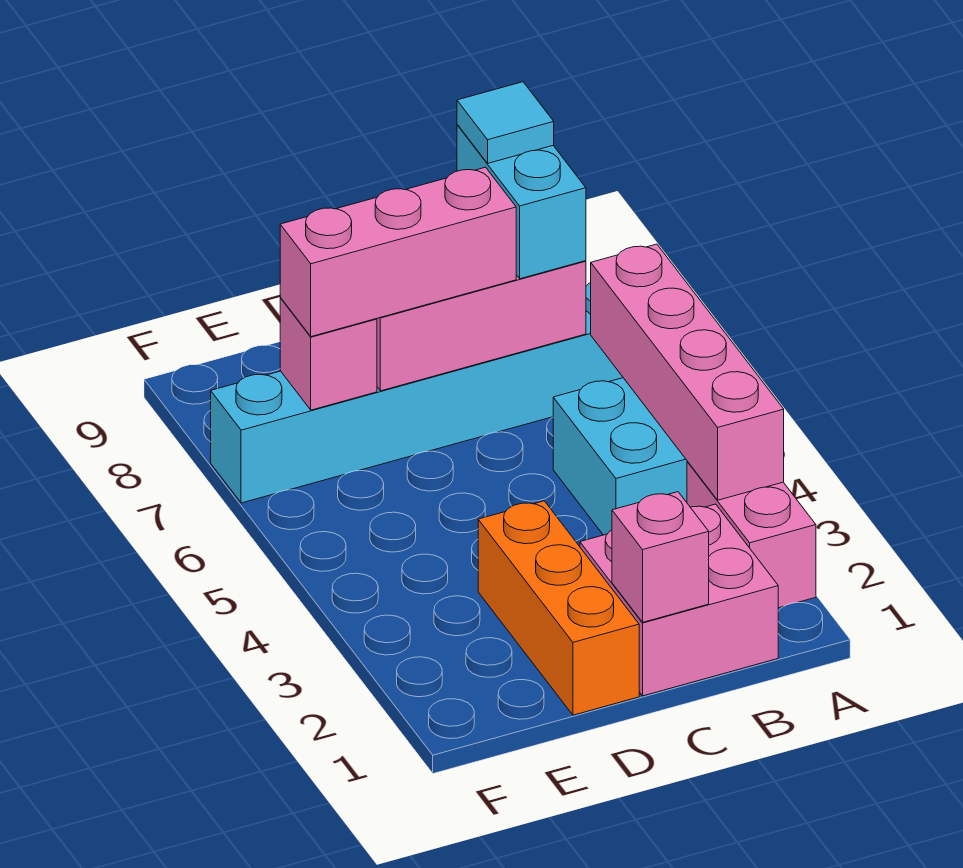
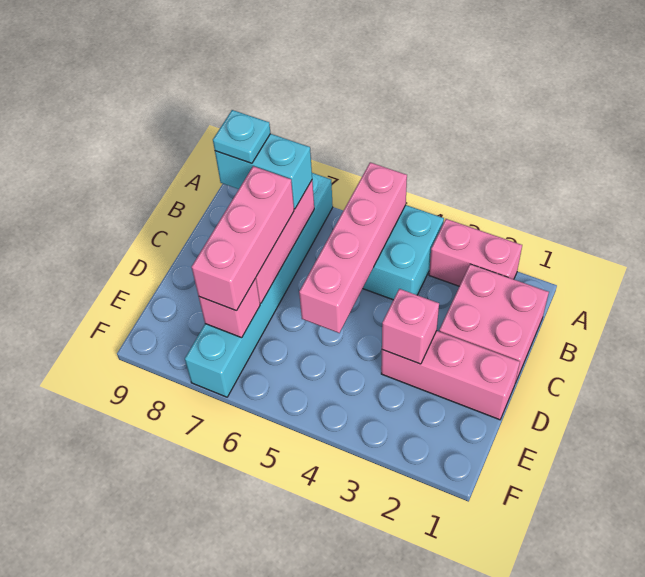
pink 1x4 brick [591,244,784,500] -> pink 1x4 brick turned to [299,162,407,333]
cyan 1x1 tile [457,82,554,163] -> cyan 1x1 plate [213,110,271,163]
pink 1x1 brick [612,492,709,622] -> pink 1x1 brick moved to [382,289,439,364]
orange 1x3 brick [478,501,639,715] -> pink 1x3 brick [381,331,520,420]

